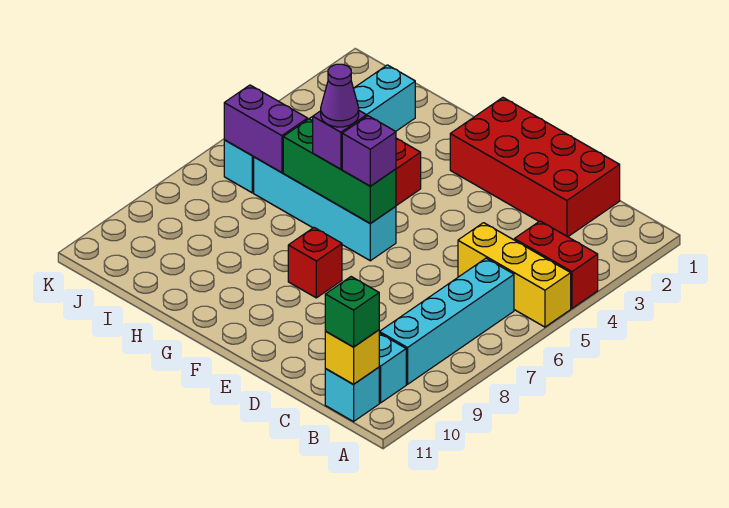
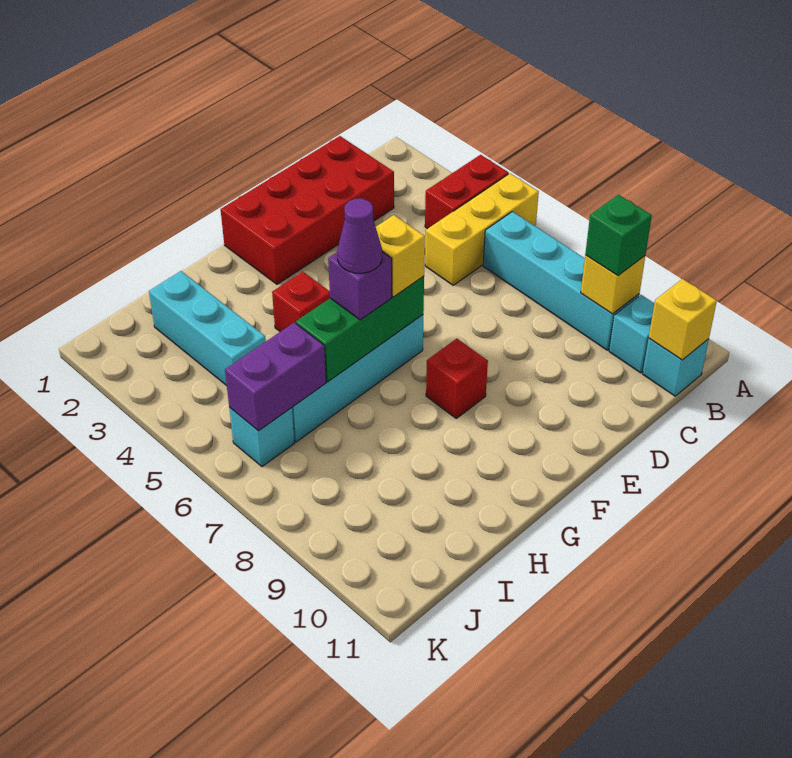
none -> yellow 1x1 brick [581,255,645,314]
green 1x1 brick [325,277,379,347] -> green 1x1 brick moved to [585,195,652,276]
purple 1x1 brick [342,116,396,186] -> yellow 1x1 brick [376,215,425,297]

